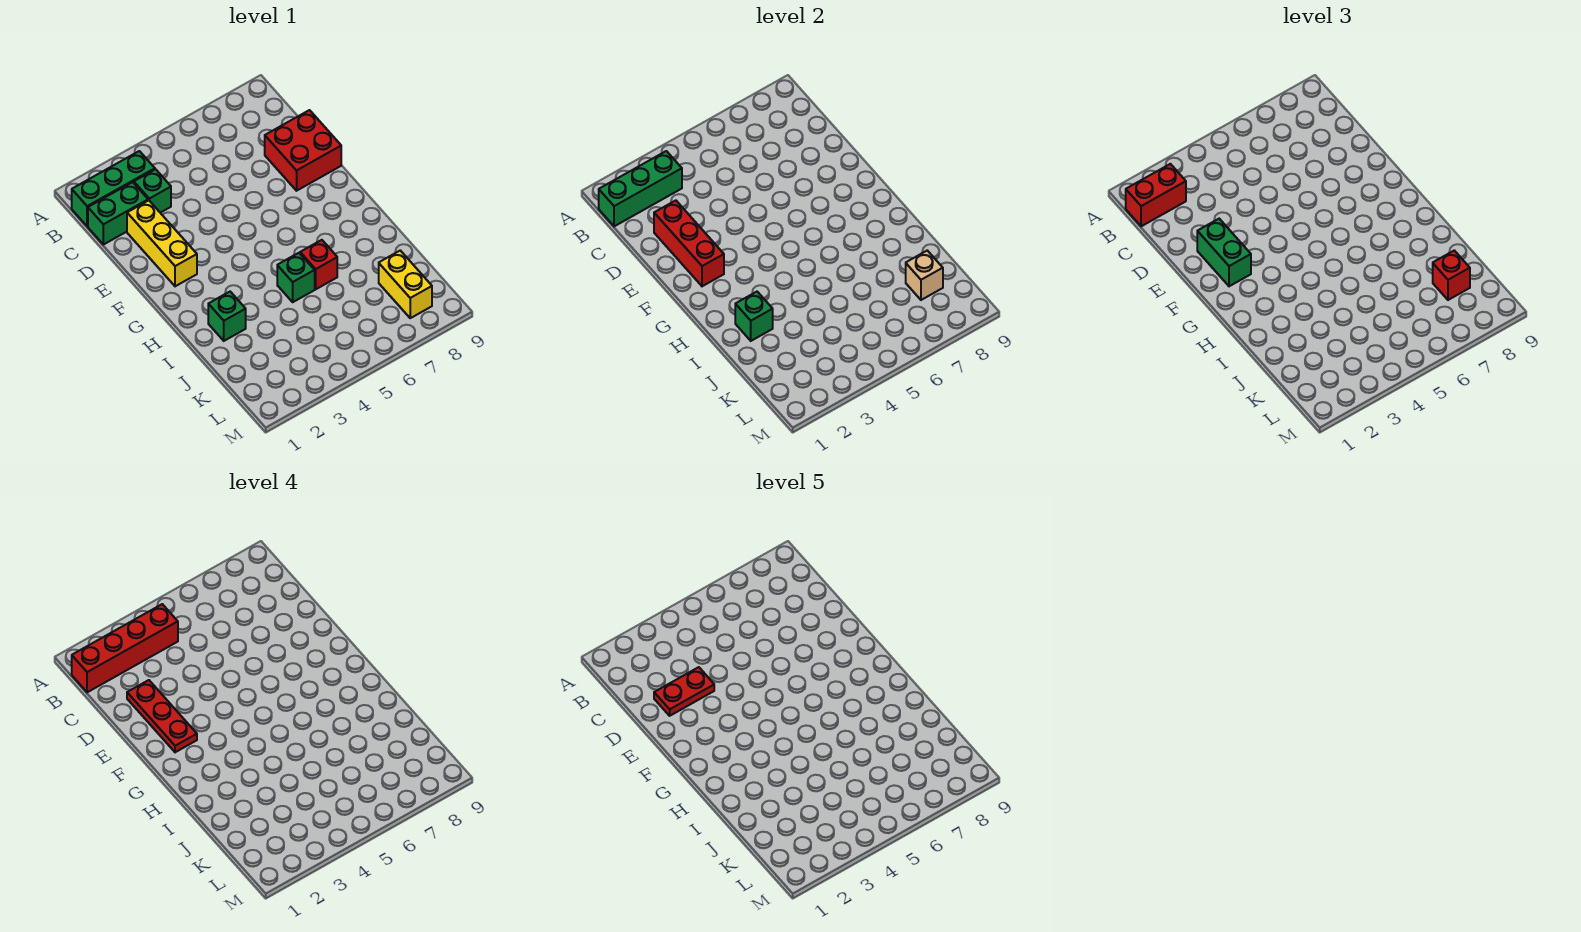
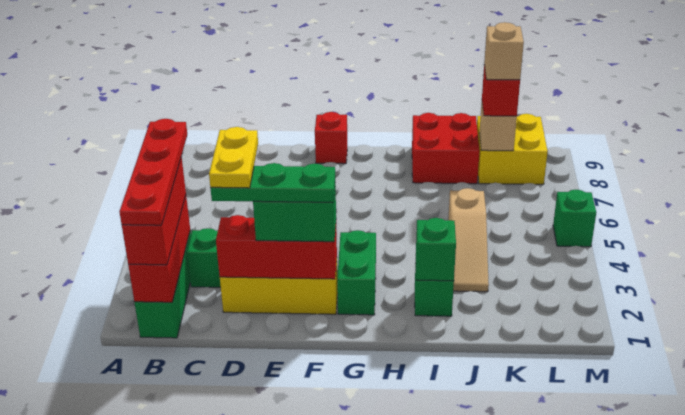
green 1x3 brick [599,151,682,226] -> red 1x3 brick [128,196,190,302]
red 1x2 brick [1126,164,1186,226] -> red 1x3 brick [122,157,186,265]
red 1x4 brick [72,604,178,692] -> red 1x4 plate [119,119,187,225]
green 1x2 brick [88,182,148,245] -> green 1x2 brick moved to [337,230,376,315]
red 1x3 plate [127,680,197,752] -> green 1x3 plate [210,163,335,202]
red 1x2 plate [654,667,714,716] -> yellow 1x2 plate [209,127,258,188]
red 2x2 brick [265,110,341,191] -> red 2x2 brick moved to [412,113,480,184]
green 1x1 brick [277,253,315,302] -> green 1x1 brick moved to [553,190,596,247]
red 1x1 brick [300,240,337,289] -> red 1x1 brick moved to [315,112,347,164]
none -> tan 1x3 slope [448,188,489,292]
yellow 1x2 brick [379,251,432,318] -> yellow 2x2 brick [477,114,548,184]
none -> tan 1x1 brick [484,22,524,80]

